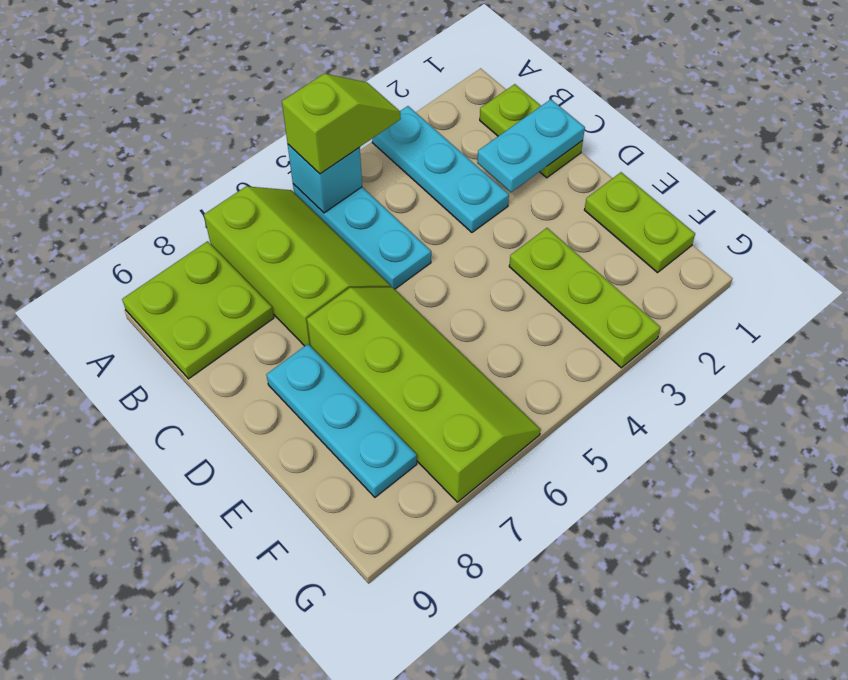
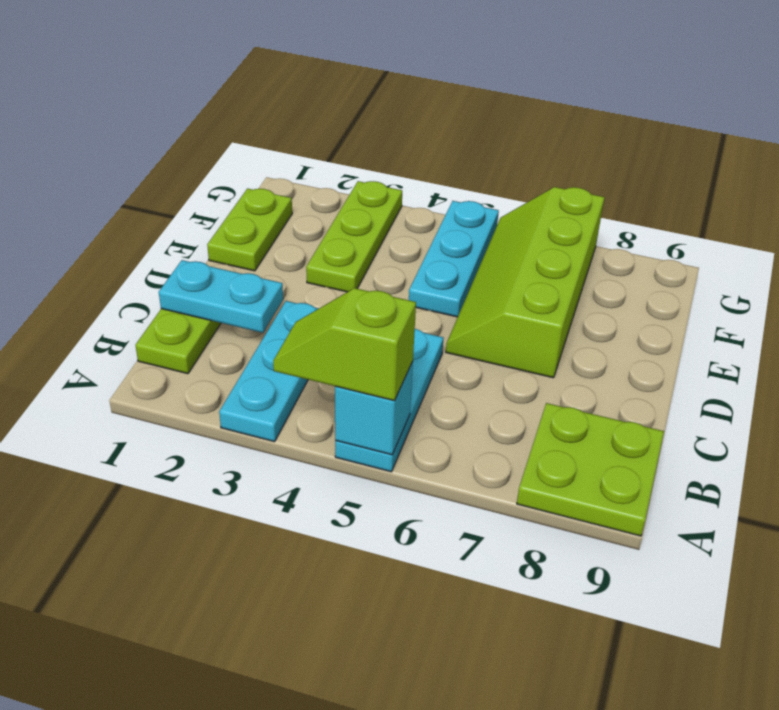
lime 2x3 slope [204,186,391,346] -> none
cyan 1x3 plate [266,344,417,497] -> cyan 1x3 plate moved to [409,201,499,317]

